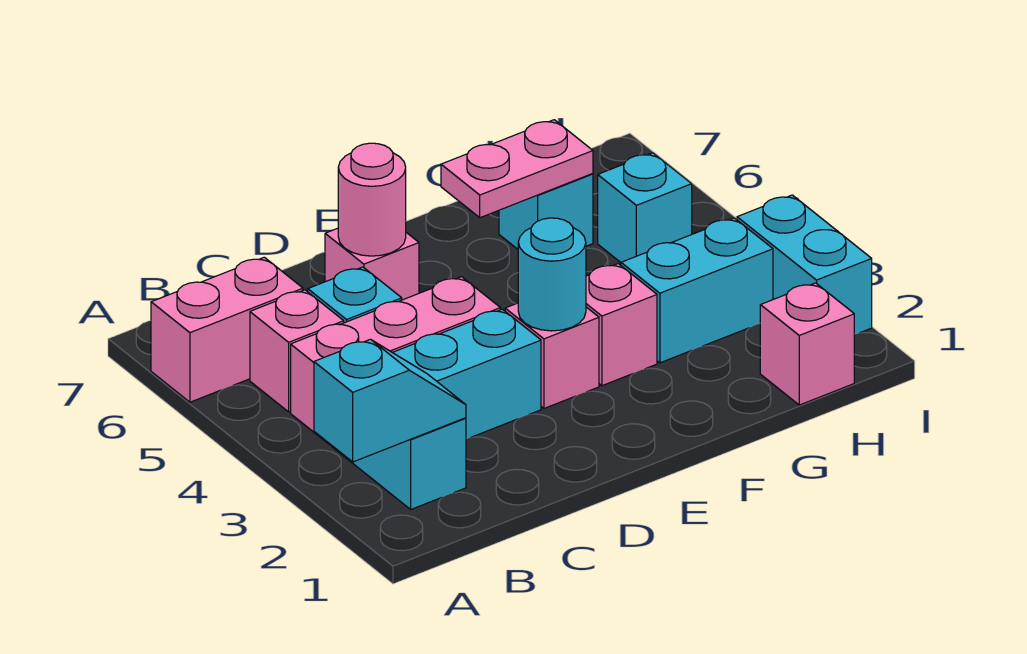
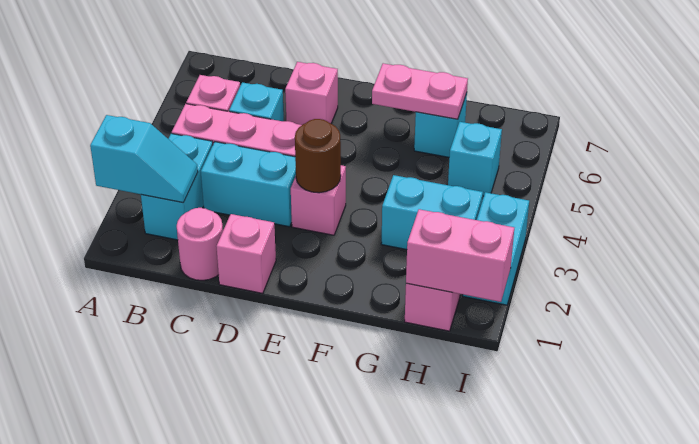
pink 1x2 brick [151,257,303,402] -> pink 1x2 brick moved to [406,209,514,302]
pink 1x1 round brick [338,143,406,256] -> pink 1x1 round brick moved to [177,208,223,280]
cyan 1x1 round brick [518,218,586,331] -> brown 1x1 round brick [295,119,341,193]
pink 1x1 brick [586,264,657,386] -> pink 1x1 brick moved to [216,214,276,293]

